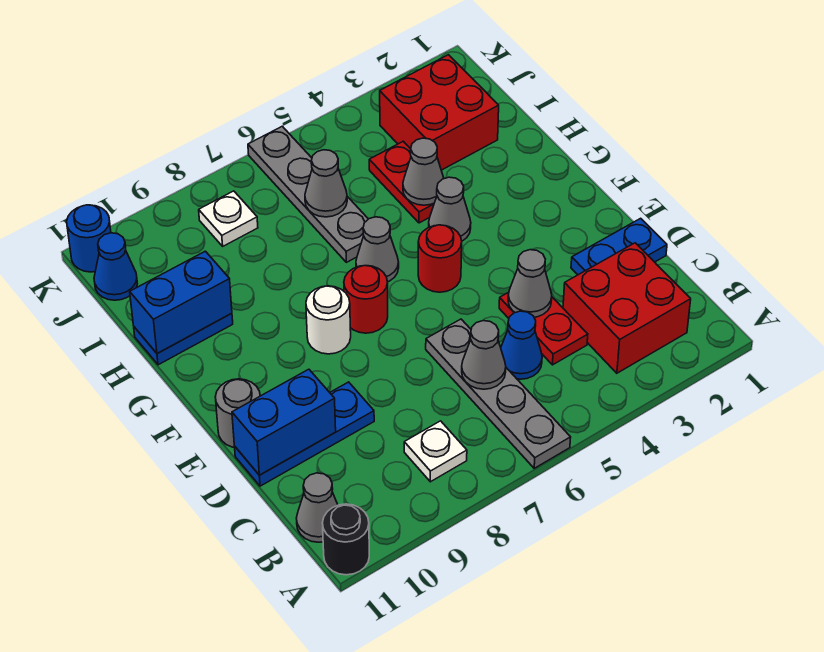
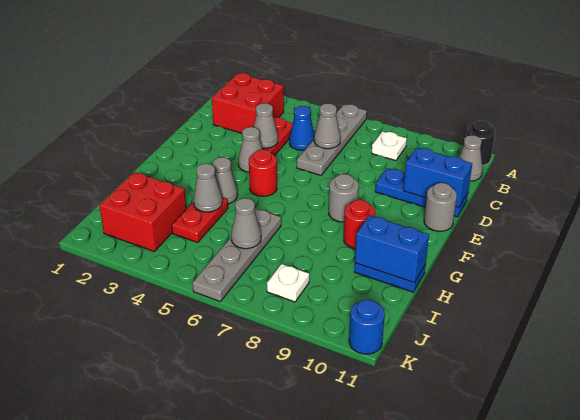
blue 1x2 plate [571,218,667,275] -> none
red 1x1 round brick [344,266,388,333] -> red 1x1 round brick moved to [344,200,375,249]
white 1x1 round brick [306,286,351,354] -> grey 1x1 round brick [329,174,359,222]
grey 1x1 cone [356,217,399,282] -> grey 1x1 cone moved to [238,127,262,172]
blue 1x1 cone [94,233,137,300] -> none

